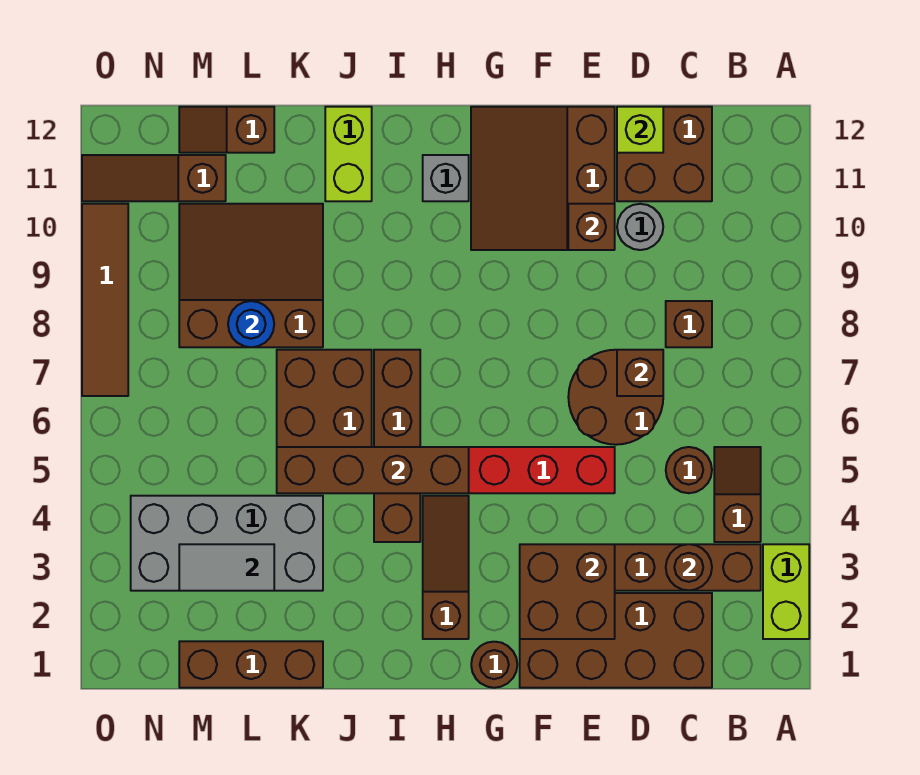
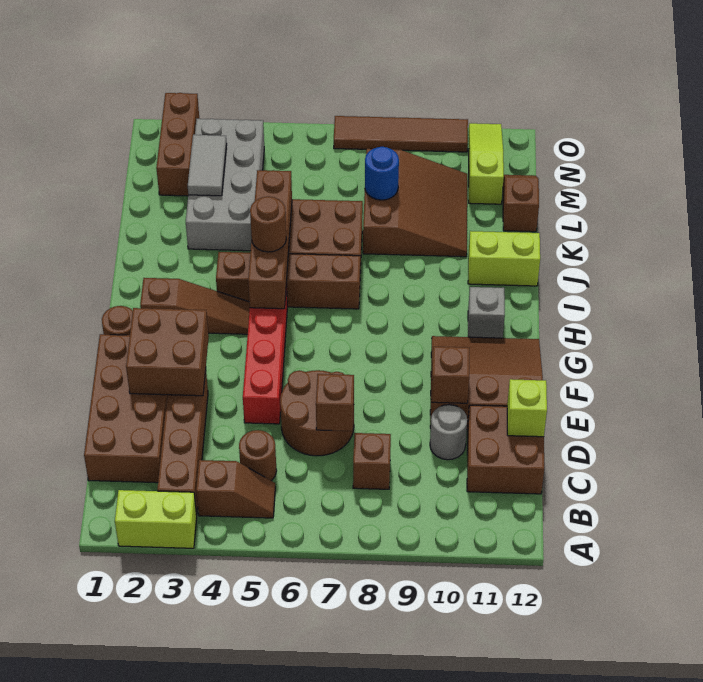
brown 1x1 round brick [666,544,712,591] -> brown 1x1 round brick moved to [250,197,286,252]
brown 1x3 brick [179,641,323,688] -> brown 1x3 brick moved to [156,93,199,196]
brown 1x3 slope [82,155,226,201] -> lime 1x3 slope [469,123,504,204]

